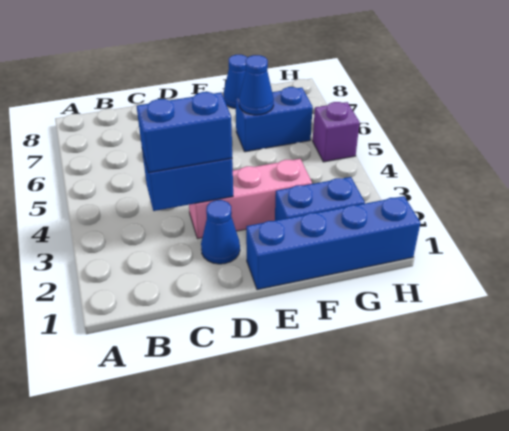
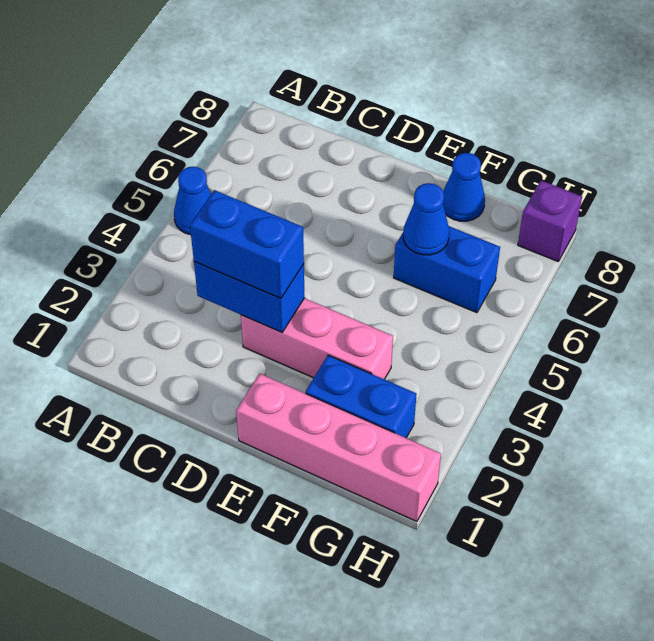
blue 1x1 cone [201,200,240,264] -> blue 1x1 cone moved to [174,167,211,235]
blue 1x4 brick [246,196,420,290] -> pink 1x4 brick [236,374,441,522]
purple 1x1 brick [313,102,360,162] -> purple 1x1 brick moved to [518,180,582,261]

